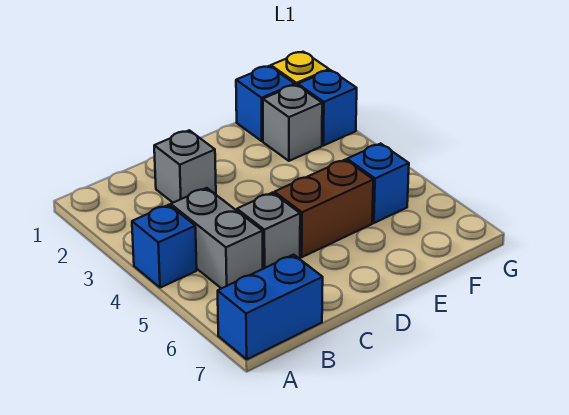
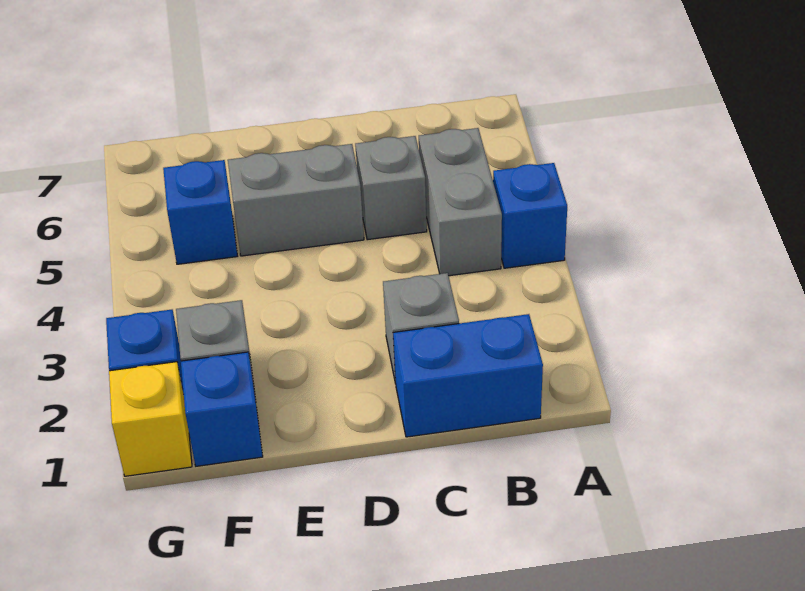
blue 1x2 brick [218,255,323,359] -> blue 1x2 brick moved to [393,314,543,437]
brown 1x2 brick [274,160,373,257] -> grey 1x2 brick [228,144,364,256]

